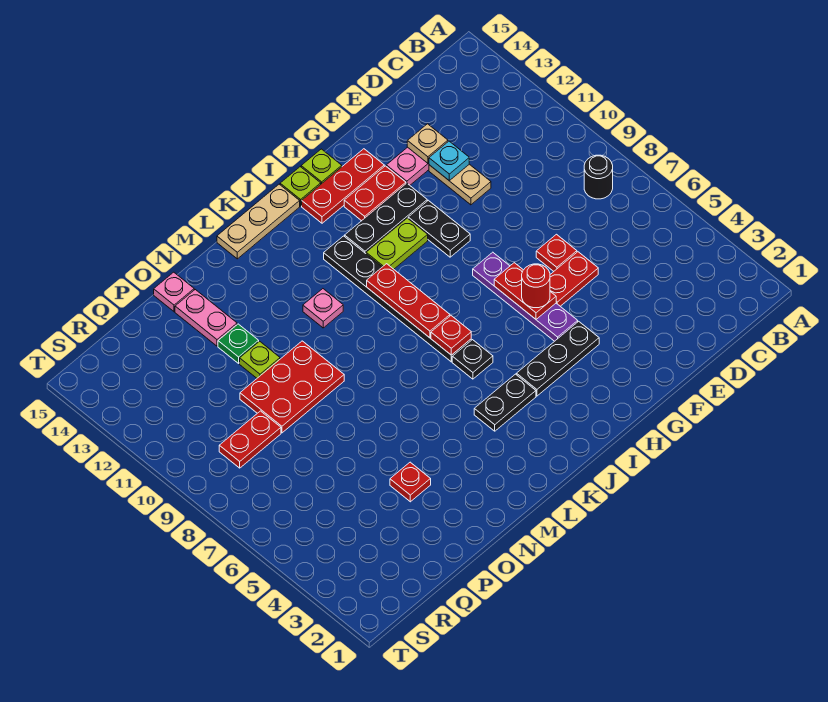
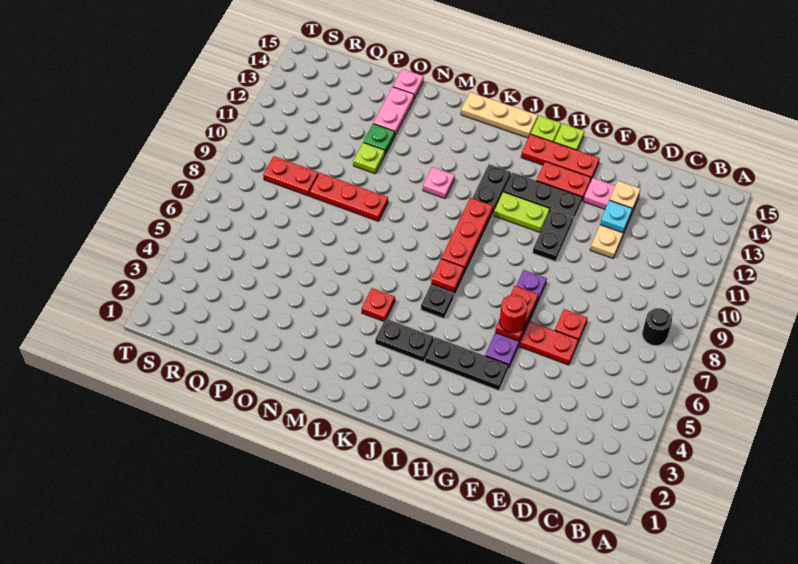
red 2x3 plate [240,341,344,433] -> red 1x3 plate [309,173,388,221]
red 1x1 plate [390,462,431,502] -> red 1x1 plate moved to [362,288,395,321]

